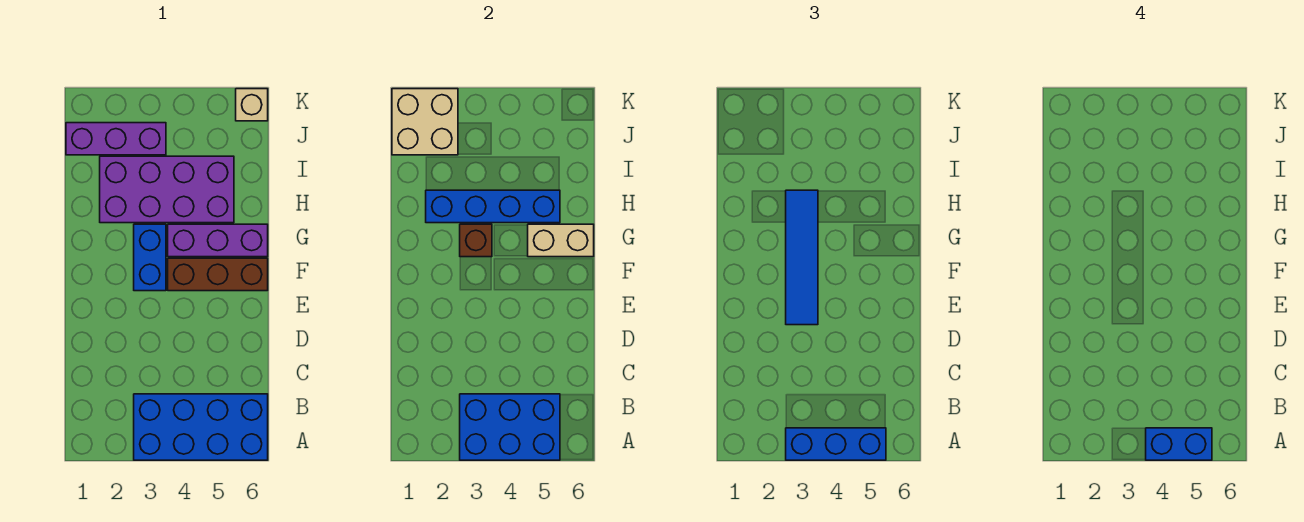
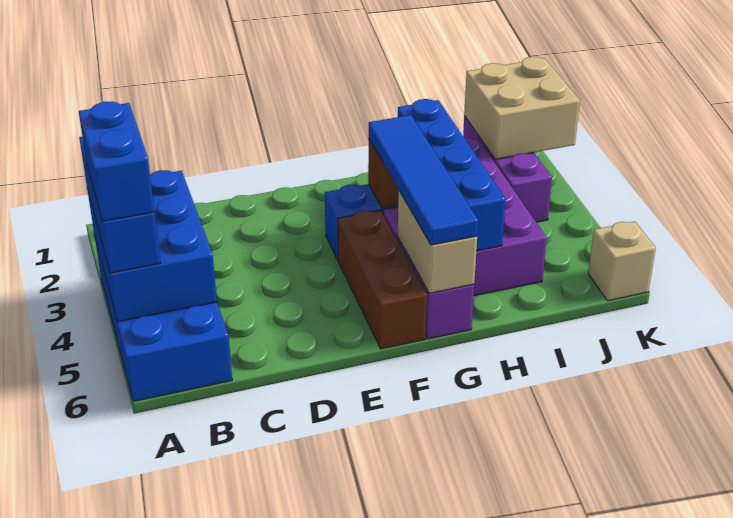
blue 1x4 tile [786,190,818,325] -> blue 1x4 tile turned to [369,115,478,245]

